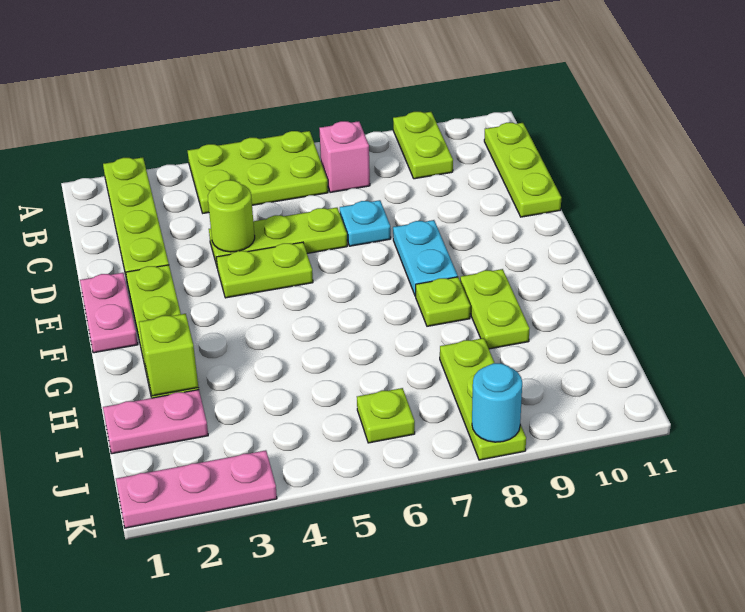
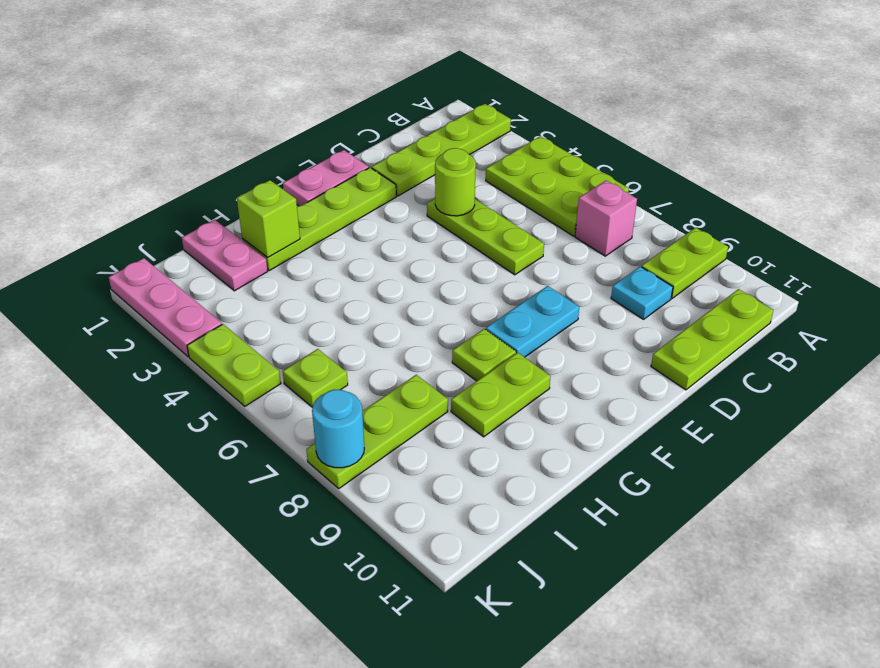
cyan 1x1 plate [340,200,391,246] -> cyan 1x1 plate moved to [611,266,673,319]
lime 1x2 plate [216,242,313,298] -> lime 1x2 plate moved to [187,324,281,406]

